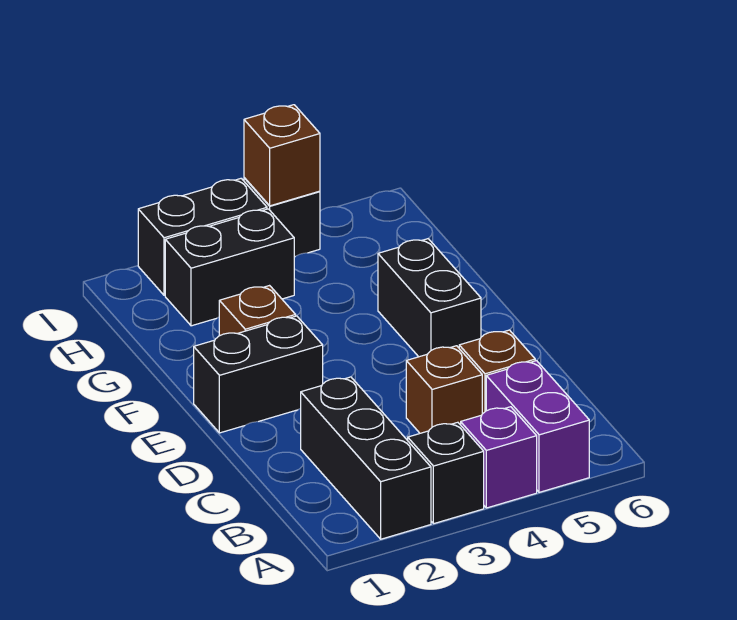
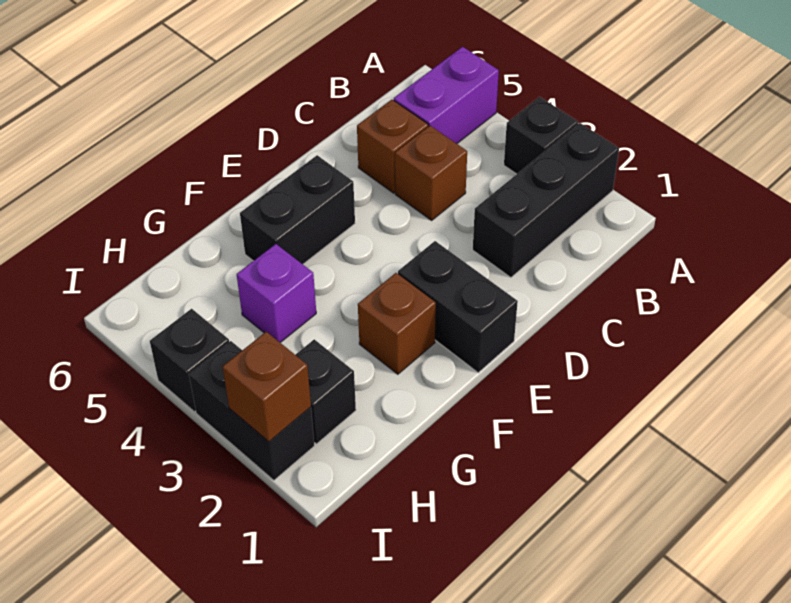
purple 1x1 brick [461,407,537,508] -> purple 1x1 brick moved to [237,244,316,343]
black 1x2 brick [165,209,294,326] -> black 1x1 brick [296,339,356,444]
brown 1x1 brick [244,105,320,206] -> brown 1x1 brick moved to [223,332,311,442]

